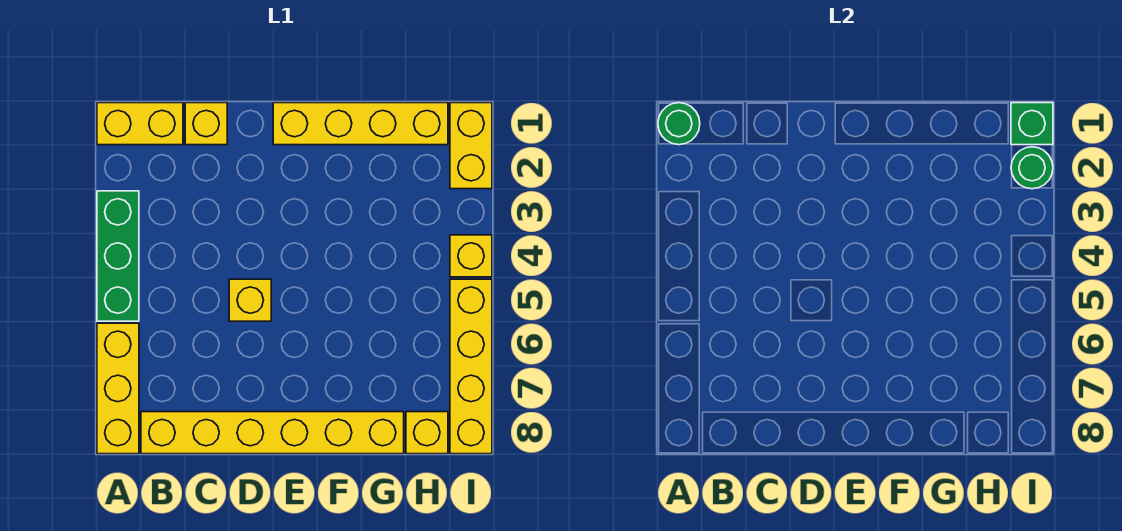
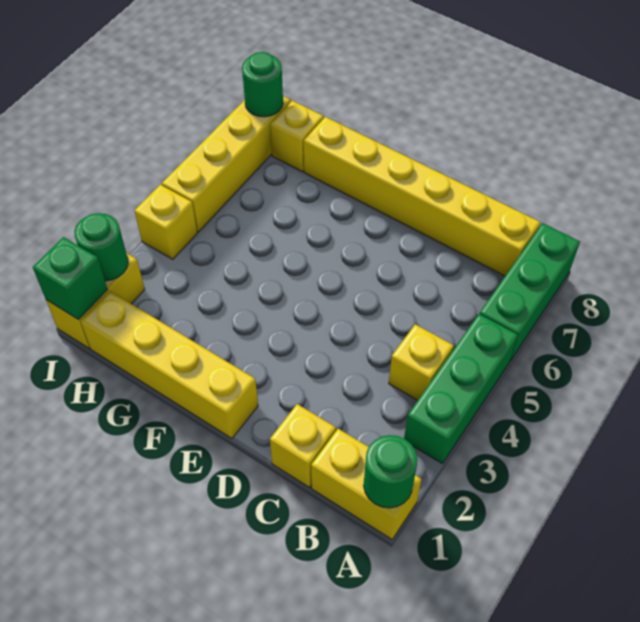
yellow 1x3 brick [97,323,139,454] -> green 1x3 brick [480,223,580,361]
yellow 1x1 brick [229,279,271,321] -> yellow 1x1 brick moved to [389,324,454,400]
none -> green 1x1 round brick [242,52,283,117]

